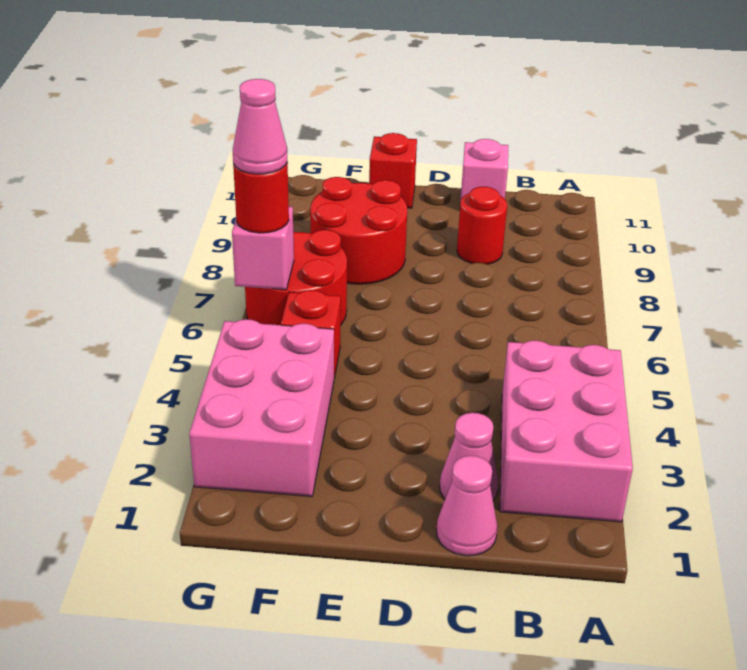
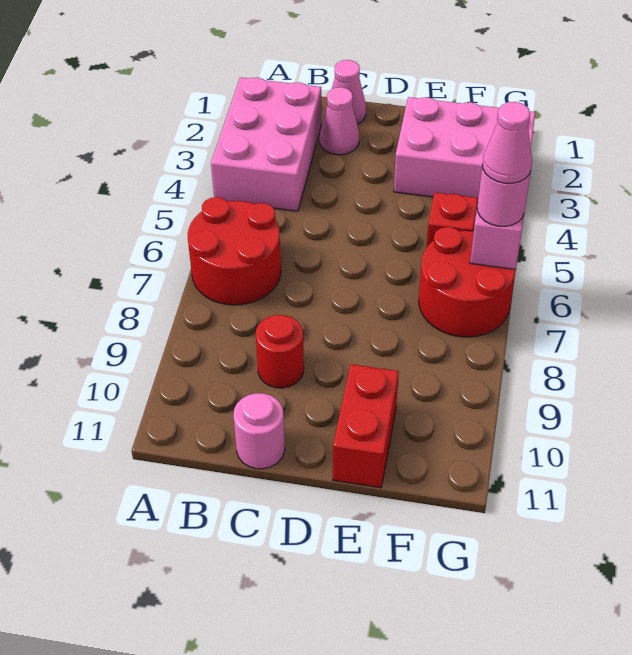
pink 1x1 brick [461,139,508,199] -> pink 1x1 round brick [233,393,285,469]
red 2x2 round brick [310,177,407,284] -> red 2x2 round brick moved to [188,197,281,305]
red 1x1 brick [369,133,417,208] -> red 1x2 brick [333,364,399,488]
pink 2x3 brick [189,319,334,497] -> pink 2x3 brick turned to [394,97,535,203]
red 1x1 round brick [233,161,289,233] -> pink 1x1 round brick [477,165,531,226]

